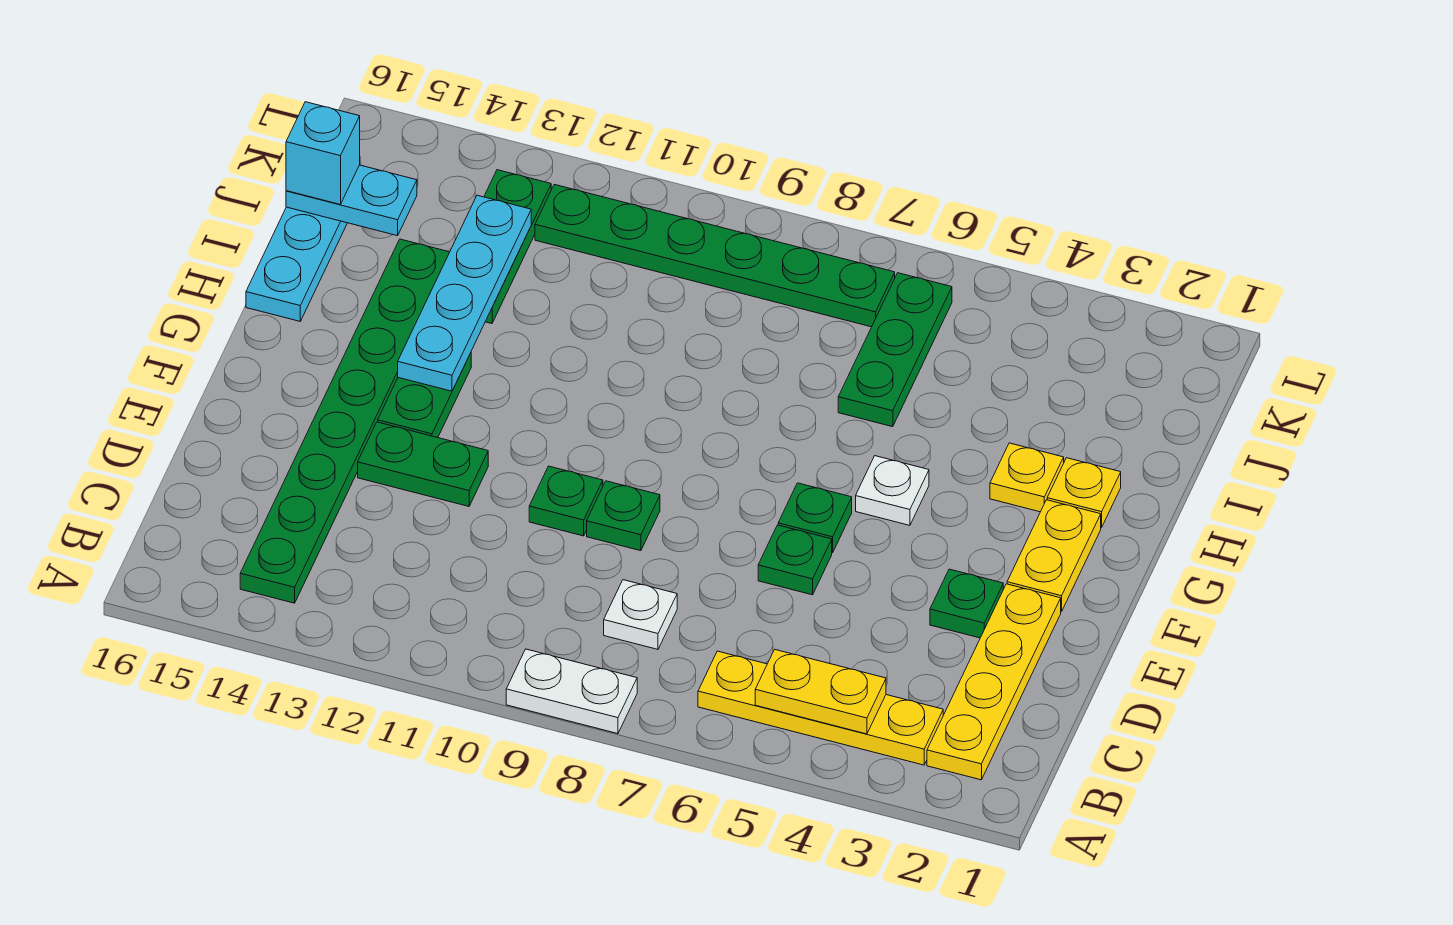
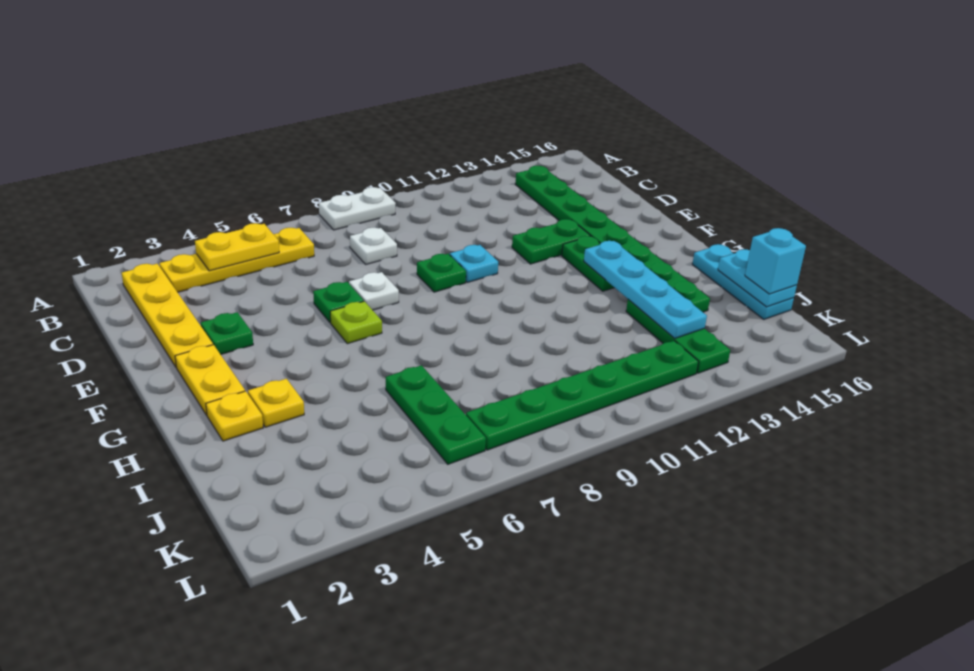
green 1x1 plate [529,466,603,536] -> cyan 1x1 plate [450,245,498,283]
green 1x1 plate [778,483,852,553] -> lime 1x1 plate [330,301,382,344]
white 1x1 plate [856,456,929,525] -> white 1x1 plate moved to [349,272,399,310]
cyan 1x2 plate [286,165,417,236] -> cyan 1x2 plate turned to [718,249,797,307]

